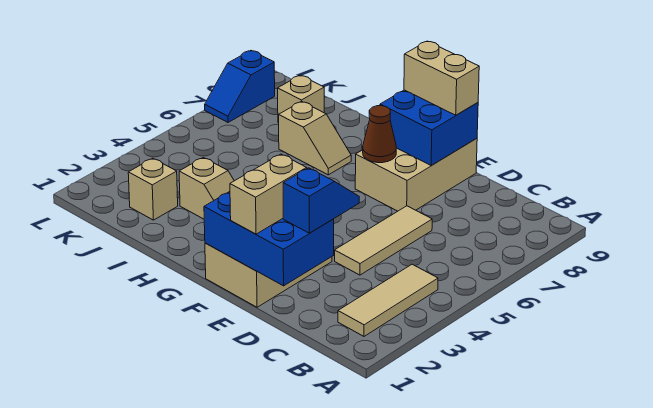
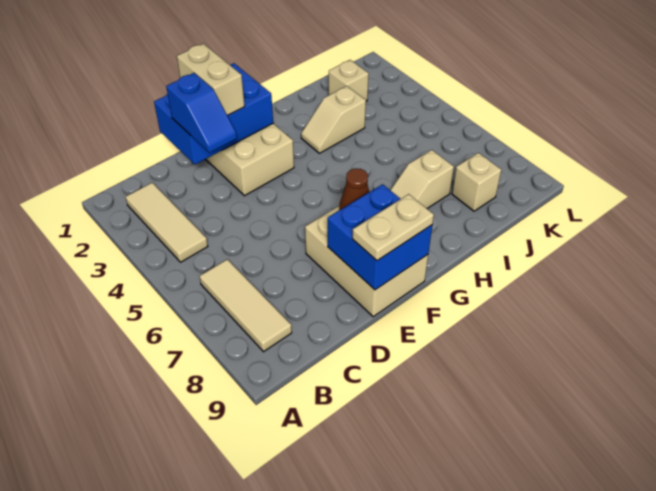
tan 1x3 tile [335,206,432,275] -> tan 1x3 tile moved to [199,259,292,352]
tan 1x2 brick [404,41,479,115] -> tan 1x2 plate [352,194,434,261]
blue 1x2 slope [205,51,275,122] -> none

